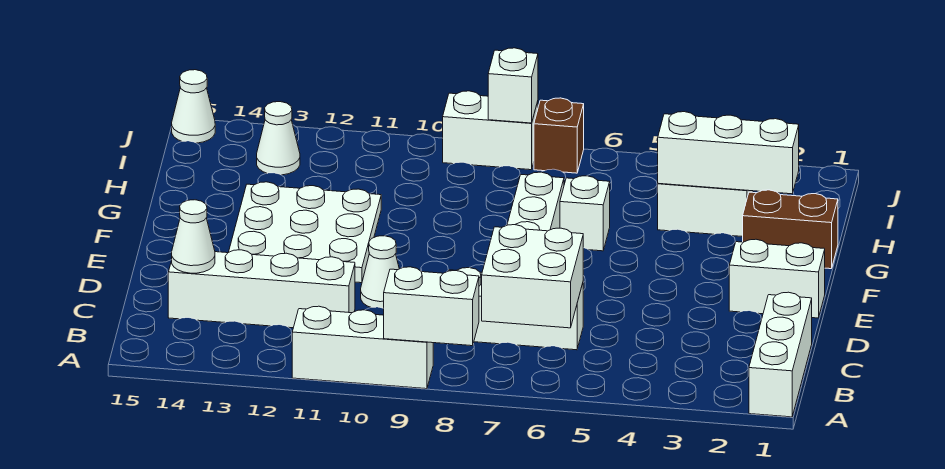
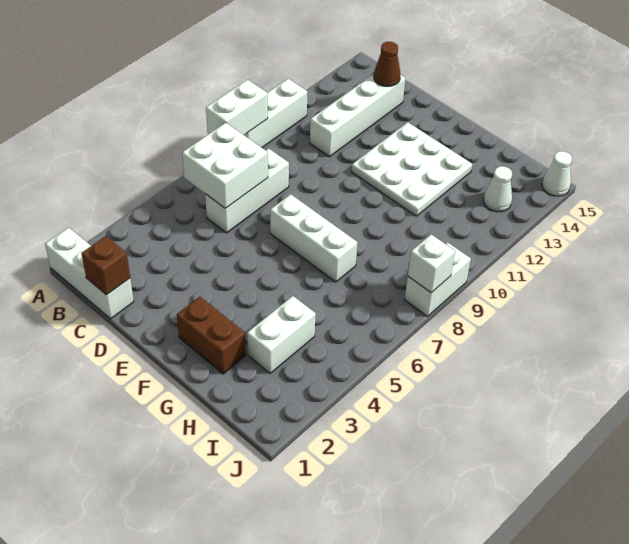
white 1x1 cone [172,200,215,273] -> brown 1x1 cone [374,42,401,86]
white 1x1 cone [361,236,399,308] -> none
white 1x2 brick [729,239,825,318] -> none
brown 1x2 brick [743,190,838,269] -> brown 1x2 brick turned to [177,297,246,374]
white 1x1 brick [560,176,610,251] -> none
white 1x3 brick [658,112,799,194] -> none
brown 1x1 brick [534,98,584,173] -> brown 1x1 brick moved to [81,236,130,295]

